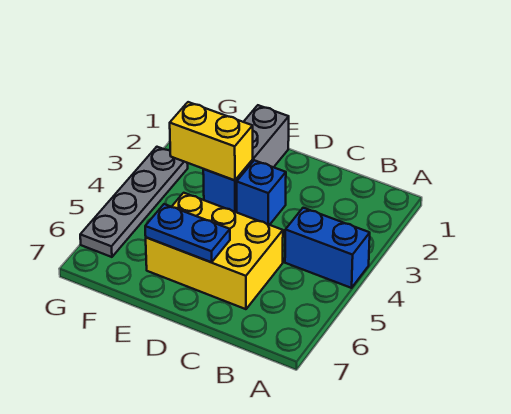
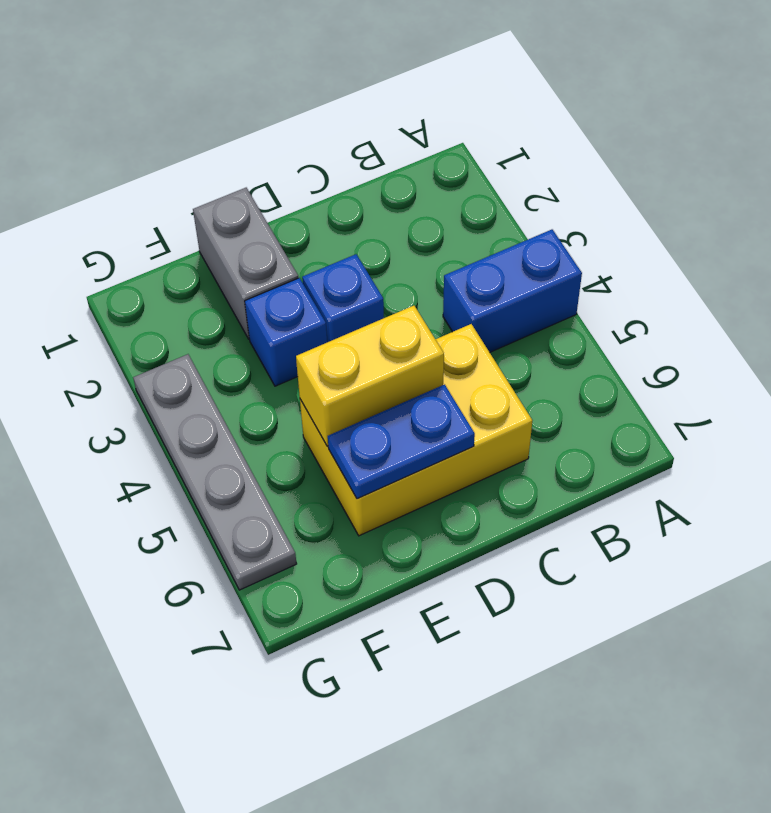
yellow 1x2 brick [170,102,253,180] -> yellow 1x2 brick moved to [296,306,444,446]

